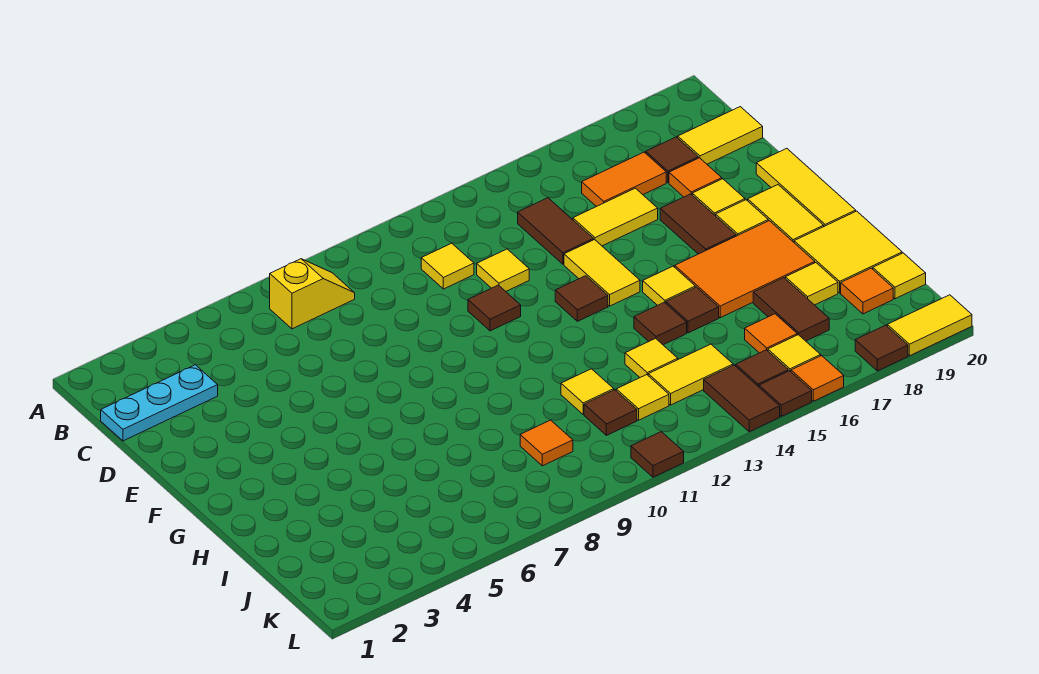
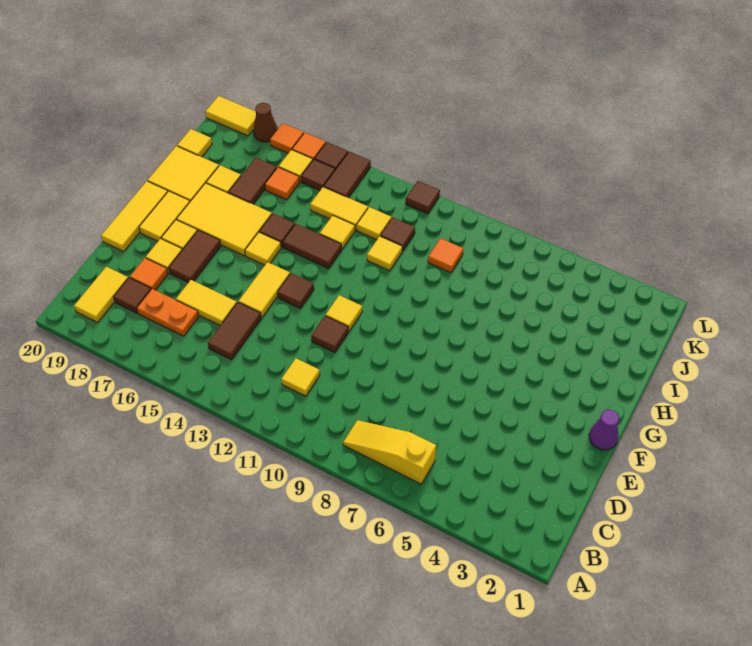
yellow 1x2 slope [270,259,355,329] -> yellow 1x3 slope [343,420,436,484]
cyan 1x3 plate [101,365,218,441] -> none
orange 1x2 tile [582,152,666,207] -> orange 1x2 plate [137,289,199,336]
yellow 1x2 tile [678,107,763,164] -> yellow 1x2 tile turned to [74,267,128,322]
yellow 1x1 tile [477,249,529,291] -> yellow 1x1 tile moved to [326,295,362,331]
none -> purple 1x1 cone [589,410,619,450]
orange 2x3 tile [675,221,815,318] -> yellow 2x3 tile [177,183,272,256]
brown 1x1 tile [634,302,687,345] -> brown 1x2 tile [282,224,342,269]
orange 1x1 tile [841,268,893,314] -> orange 1x1 tile moved to [270,123,304,153]
brown 1x1 tile [855,325,908,371] -> brown 1x1 cone [253,103,277,142]

